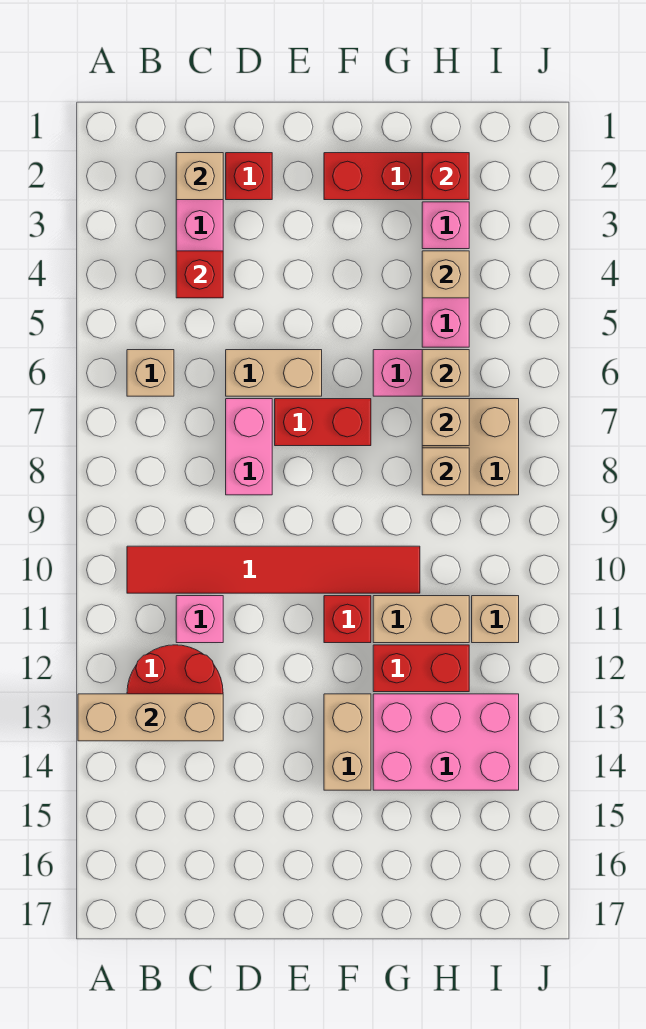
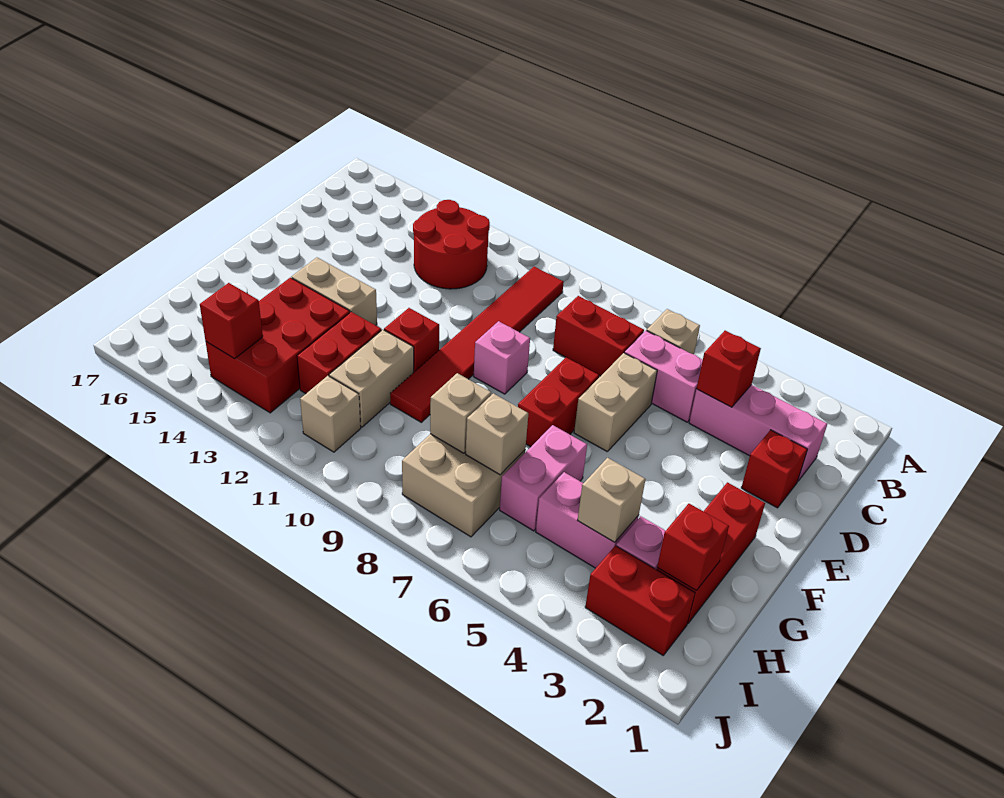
tan 1x3 brick [78,694,223,741] -> none
tan 1x1 brick [176,153,223,200] -> none
none -> red 1x2 brick [553,296,644,376]
pink 1x1 brick [176,596,223,643] -> pink 1x1 brick moved to [474,321,530,394]
pink 1x2 brick [226,399,272,495] -> pink 1x2 brick moved to [625,331,703,422]
pink 2x3 brick [373,694,519,790] -> red 2x3 brick [206,278,350,413]
tan 1x1 brick [422,350,469,396] -> none
none -> red 1x2 brick [585,546,695,655]
none -> red 1x1 brick [200,283,263,359]

